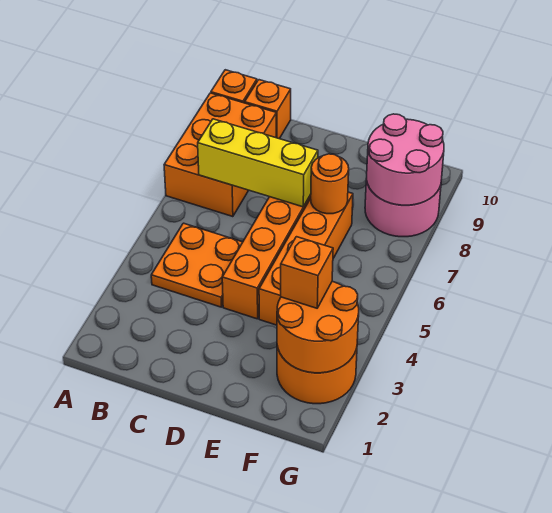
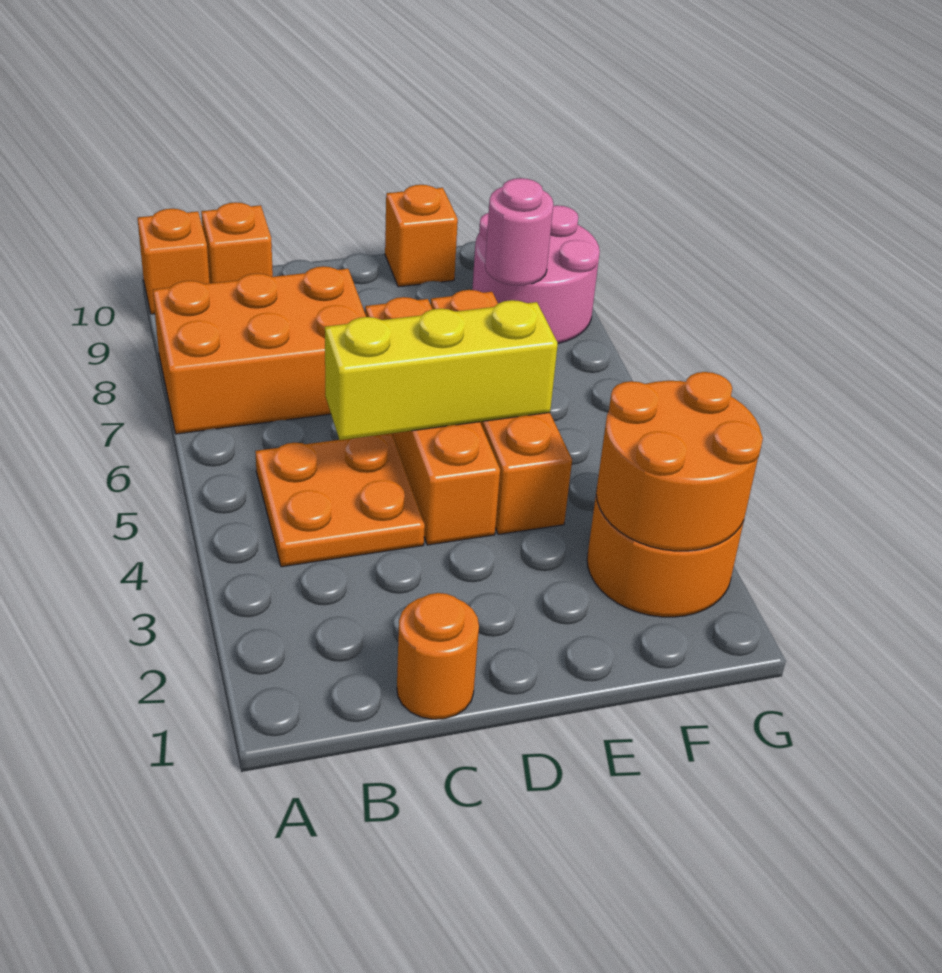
orange 2x3 brick [164,93,276,217] -> orange 2x3 brick turned to [153,266,366,434]
yellow 1x3 brick [198,119,318,207] -> yellow 1x3 brick moved to [325,300,558,440]
orange 1x1 round brick [311,154,349,214] -> orange 1x1 round brick moved to [397,593,479,719]
orange 1x1 brick [281,237,333,308] -> orange 1x1 brick moved to [385,185,458,287]
pink 2x2 round brick [367,114,444,205] -> pink 1x1 round brick [485,178,553,285]

